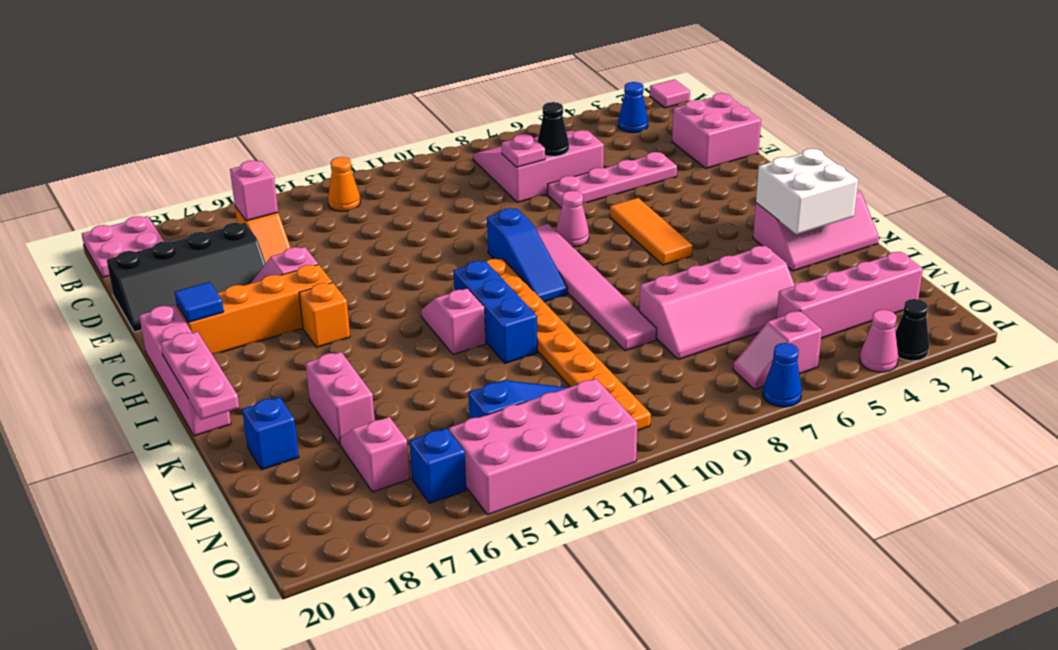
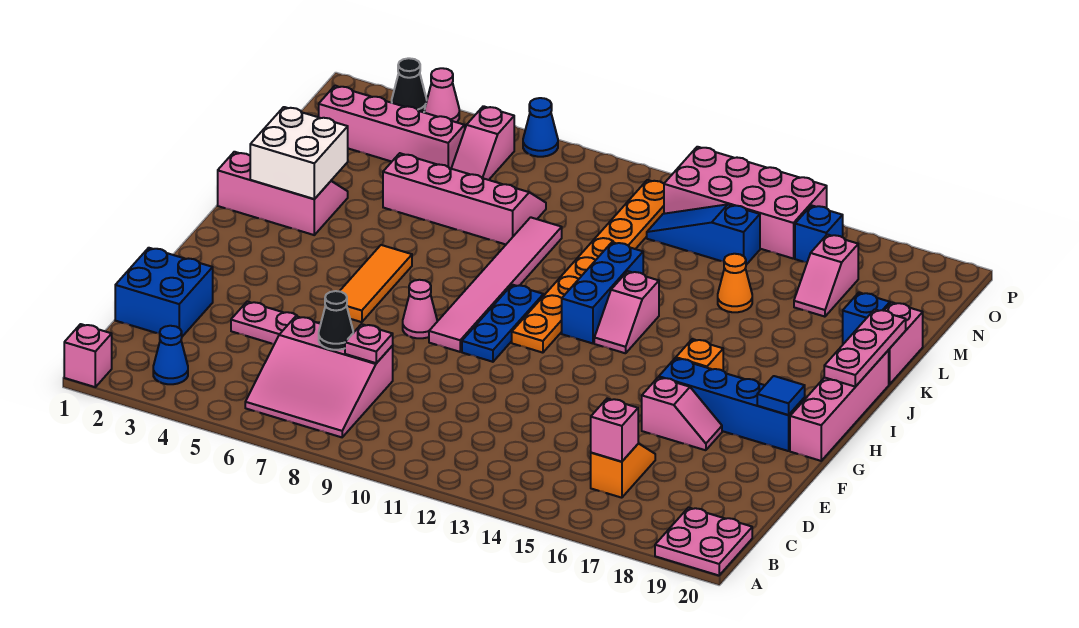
pink 1x1 tile [650,79,690,108] -> pink 1x1 brick [64,324,112,387]
orange 1x1 cone [328,157,360,211] -> orange 1x1 cone moved to [718,254,752,312]
pink 2x2 brick [672,93,761,168] -> blue 2x2 brick [115,248,213,337]
black 2x4 slope [107,223,266,332] -> none
blue 1x3 slope [487,208,568,302] -> blue 1x3 plate [462,285,543,362]
orange 1x4 brick [177,265,332,354] -> blue 1x4 brick [659,358,805,451]
pink 1x2 brick [306,352,375,444] -> pink 1x2 brick moved to [884,302,923,385]
pink 1x2 slope [733,311,822,390] -> pink 1x2 slope turned to [451,106,514,180]

